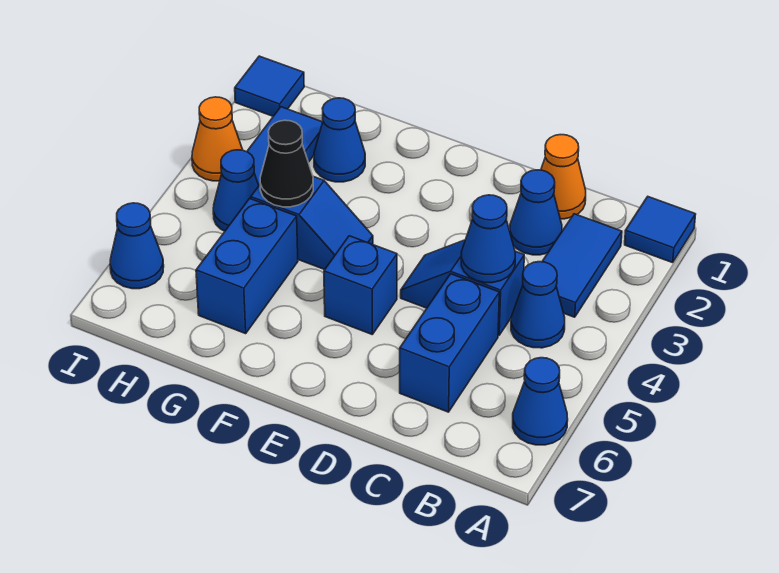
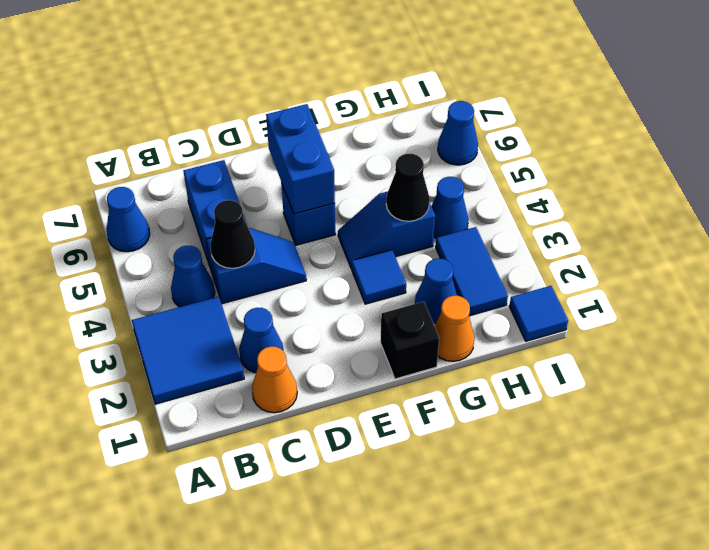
blue 1x1 tile [625,197,696,263] -> blue 1x1 tile moved to [352,250,406,304]
blue 1x2 tile [542,214,622,317] -> blue 2x2 tile [132,297,244,404]
blue 1x1 cone [461,195,515,283] -> black 1x1 cone [210,200,255,268]
none -> black 1x1 brick [380,302,439,379]
blue 1x2 brick [196,199,298,334] -> blue 1x2 brick moved to [266,104,335,214]
orange 1x1 cone [192,97,243,181] -> orange 1x1 cone moved to [434,296,475,361]

